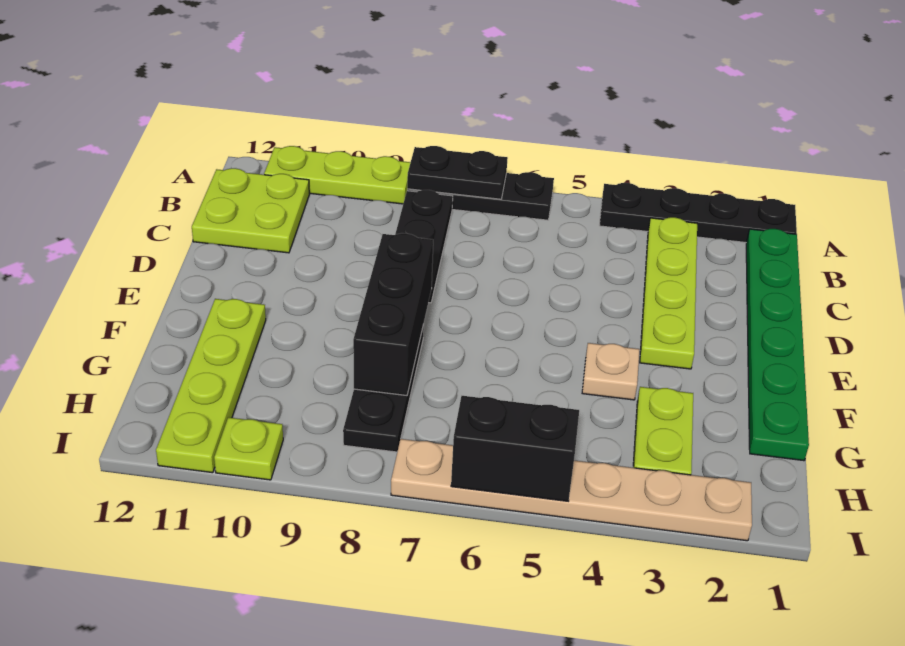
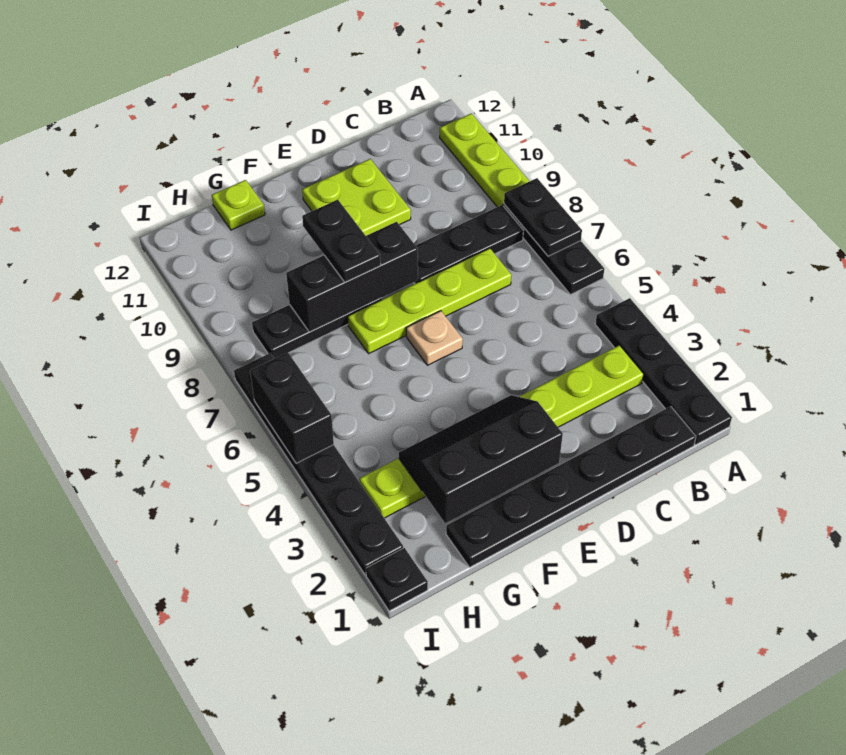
green 1x6 plate [746,229,809,461] -> black 1x6 plate [446,406,696,567]
lime 2x2 plate [192,168,309,253] -> lime 2x2 plate moved to [302,159,411,236]
none -> black 2x3 slope [398,395,563,523]
tan 1x1 plate [582,343,640,400] -> tan 1x1 plate moved to [406,311,463,365]
none -> black 1x2 plate [302,200,381,282]
lime 1x4 plate [156,299,266,473] -> lime 1x4 plate moved to [348,248,511,353]
none -> black 1x1 plate [366,548,428,611]
tan 1x6 plate [391,439,752,541] -> black 1x6 plate [234,353,403,575]
lime 1x1 plate [214,417,283,480] -> lime 1x1 plate moved to [212,180,265,230]

